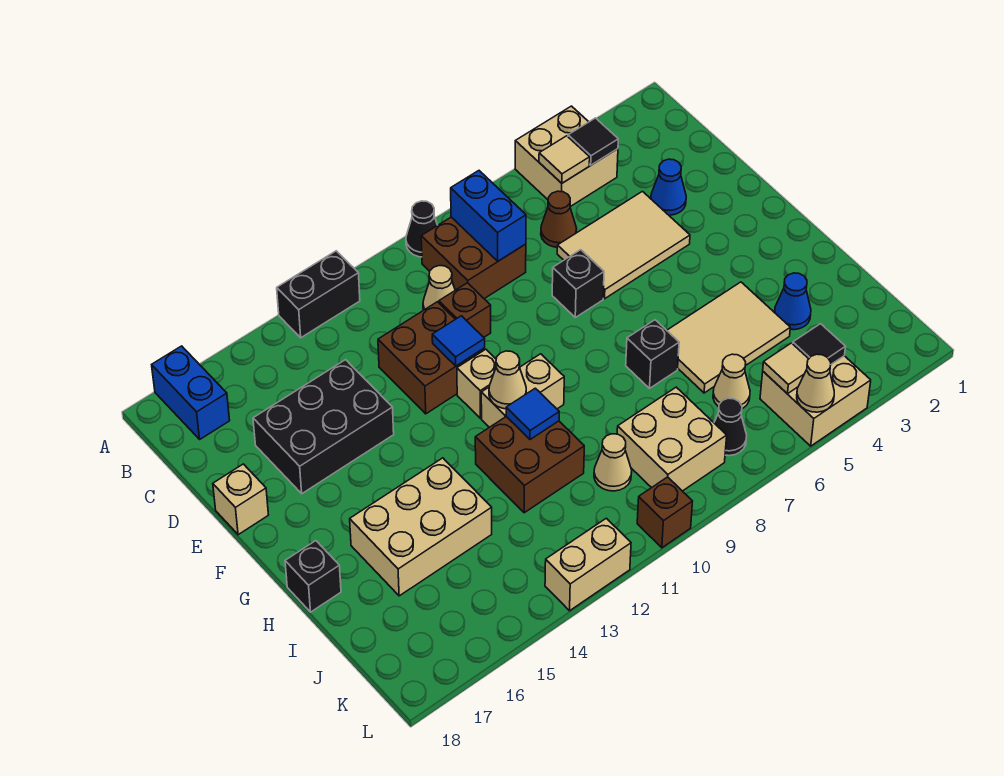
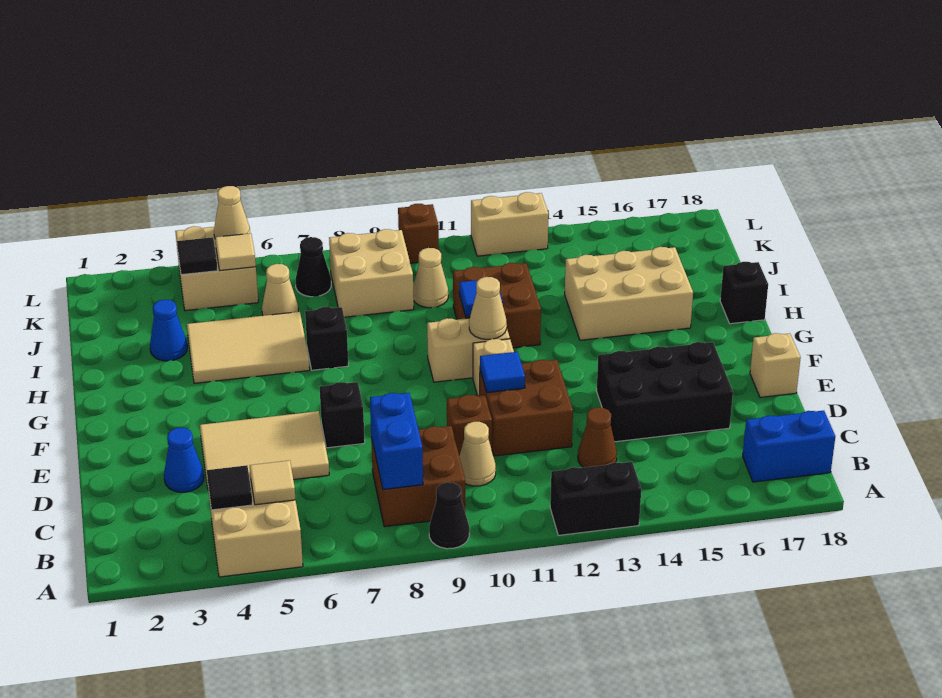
blue 1x2 brick [152,346,230,439] -> blue 1x2 brick turned to [743,411,835,482]
brown 1x1 cone [541,191,577,247] -> brown 1x1 cone moved to [578,407,617,467]

